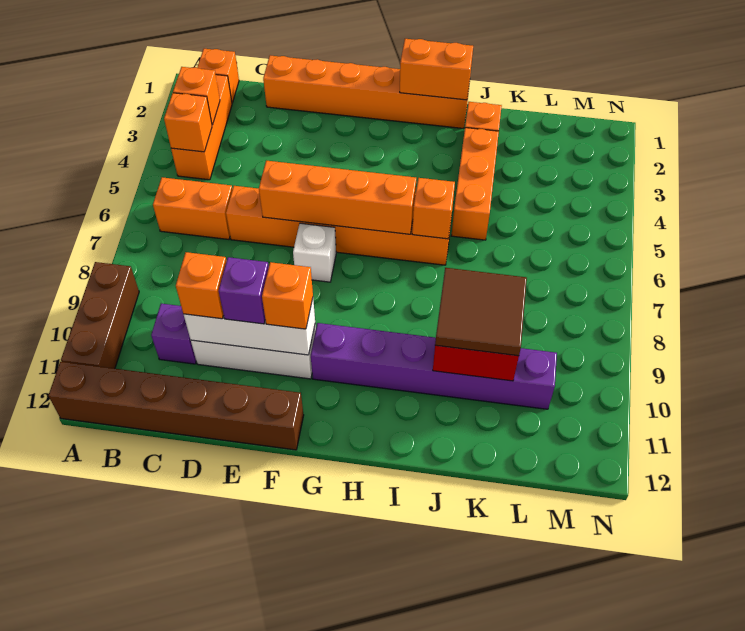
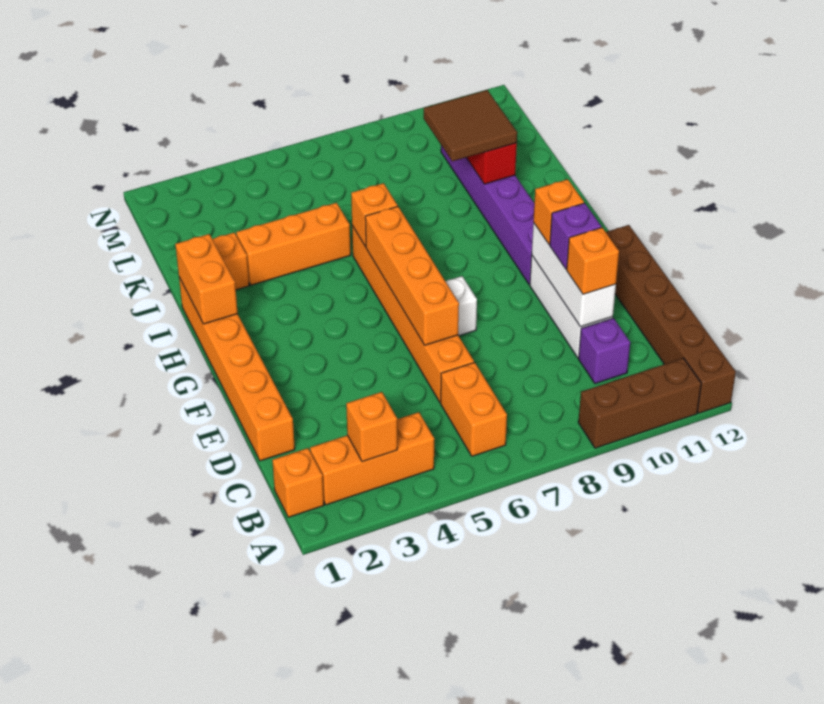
orange 1x1 brick [164,93,212,152] -> none

